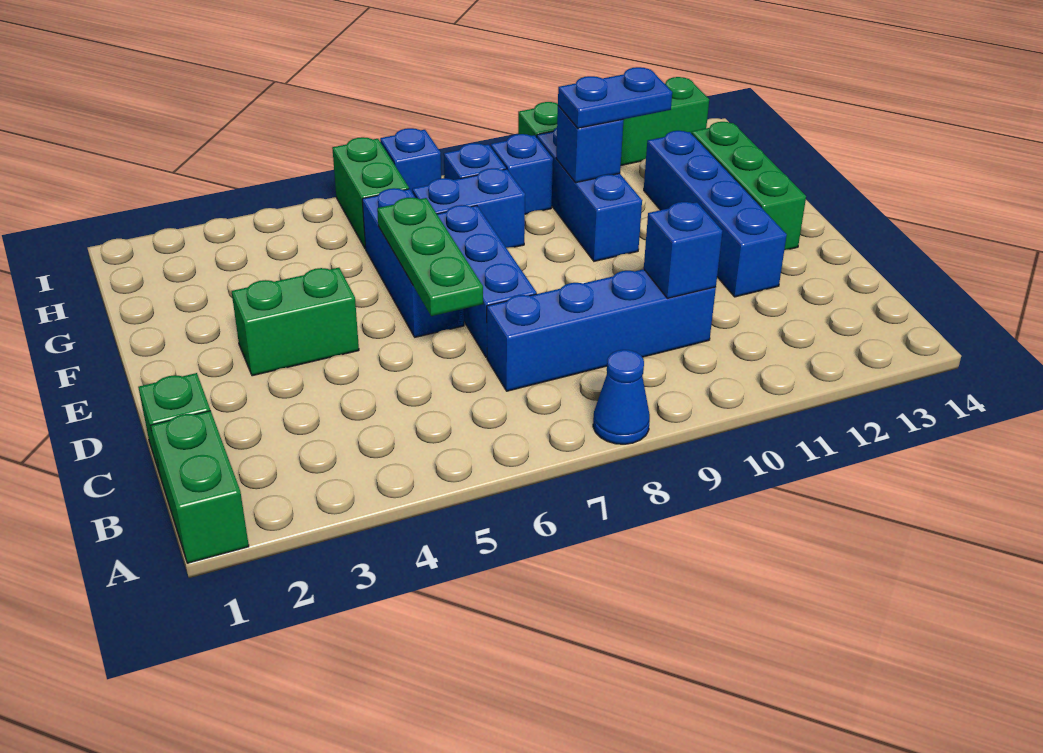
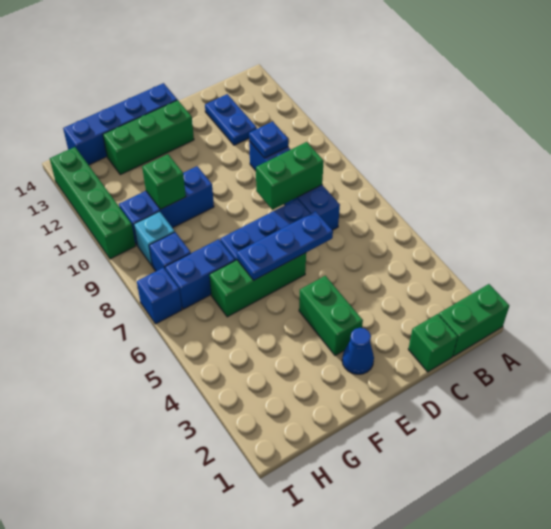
blue 1x1 cone [593,350,650,444] -> blue 1x1 cone moved to [342,328,374,374]
blue 1x1 brick [644,202,722,298] -> blue 1x1 plate [249,122,288,158]
green 1x3 plate [377,198,483,316] -> blue 1x3 plate [237,211,333,280]
blue 1x4 brick [644,131,787,297] -> blue 1x4 brick moved to [63,83,177,165]
blue 1x3 brick [362,188,464,337] -> green 1x3 brick [210,253,306,317]
blue 1x2 brick [412,168,525,248] -> blue 1x2 brick turned to [165,239,235,309]
blue 1x1 brick [556,106,623,183] -> green 1x1 brick [142,154,186,209]
blue 1x2 plate [558,67,672,128] -> blue 1x2 plate moved to [205,94,257,145]
green 1x2 brick [332,137,409,249] -> green 1x2 brick moved to [256,142,324,210]
blue 1x1 brick [491,134,553,214] -> cyan 1x1 brick [134,212,175,266]

